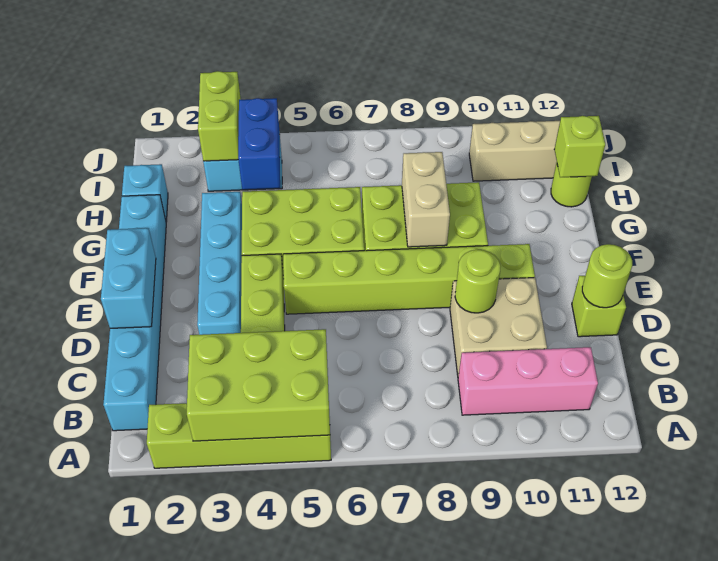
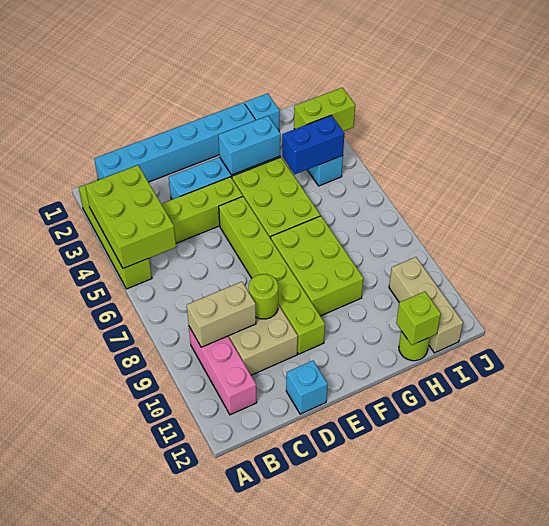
cyan 1x2 brick [101,228,156,328] -> cyan 1x2 brick moved to [218,116,281,175]
lime 1x1 brick [572,276,626,337] -> cyan 1x1 brick [286,361,328,414]
lime 1x1 round brick [582,244,632,308] -> none
tan 1x2 brick [402,152,450,247] -> tan 1x2 brick moved to [187,282,256,347]

